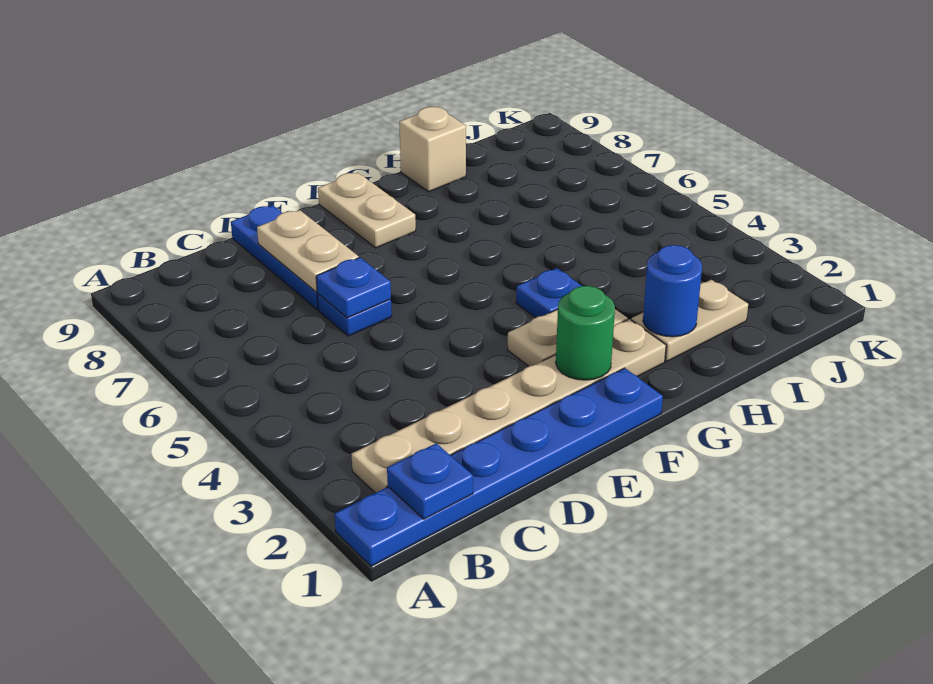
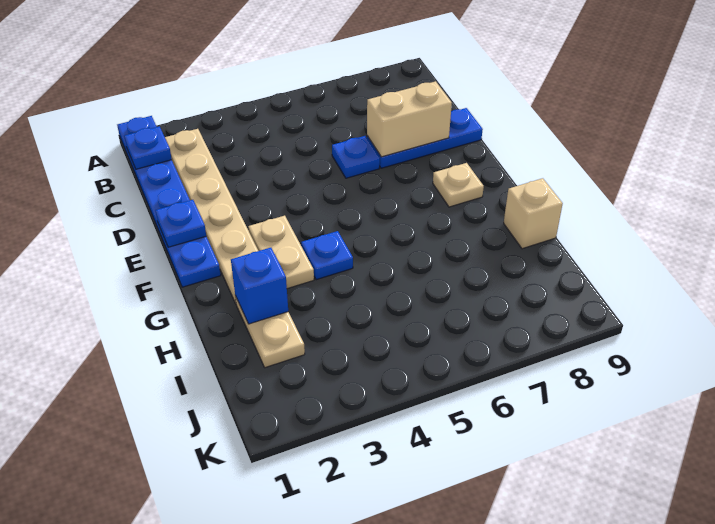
blue 1x1 plate [316,258,391,318] -> blue 1x1 plate moved to [155,200,206,247]
tan 1x2 plate [257,210,359,292] -> tan 1x2 brick [367,81,452,157]
green 1x1 round brick [556,286,615,380] -> none
tan 1x2 plate [318,172,416,248] -> tan 1x1 plate [433,163,484,207]
blue 1x1 round brick [643,245,702,337] -> blue 1x1 brick [231,248,288,324]

